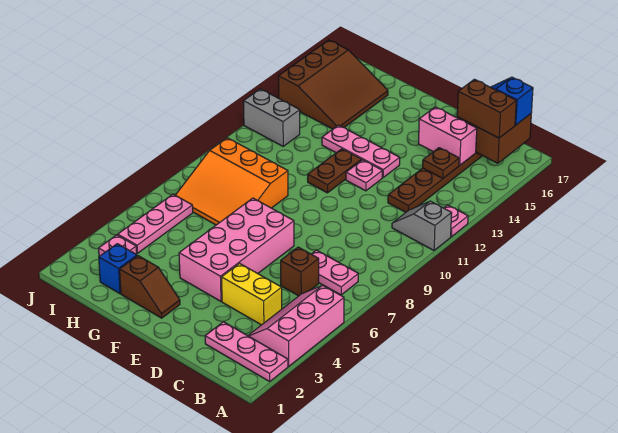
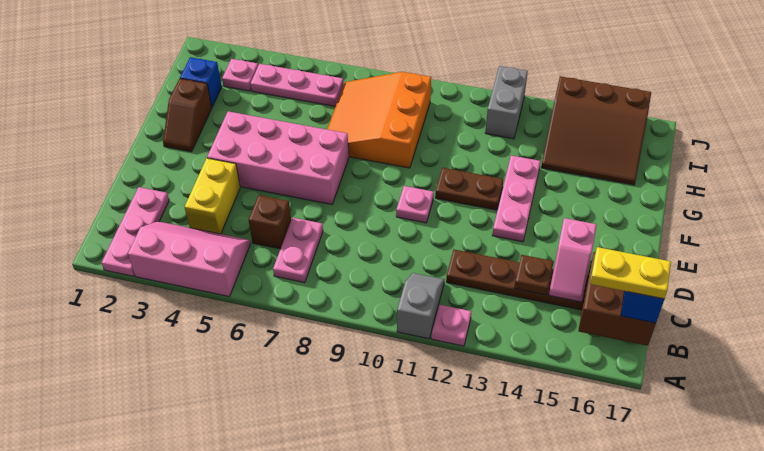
brown 1x2 brick [457,79,516,138] -> none
none -> yellow 1x2 plate [590,247,671,299]
pink 1x2 brick [419,107,477,165] -> pink 1x2 slope [549,218,597,302]
pink 1x1 plate [346,160,383,191] -> pink 1x1 plate moved to [396,186,434,223]

